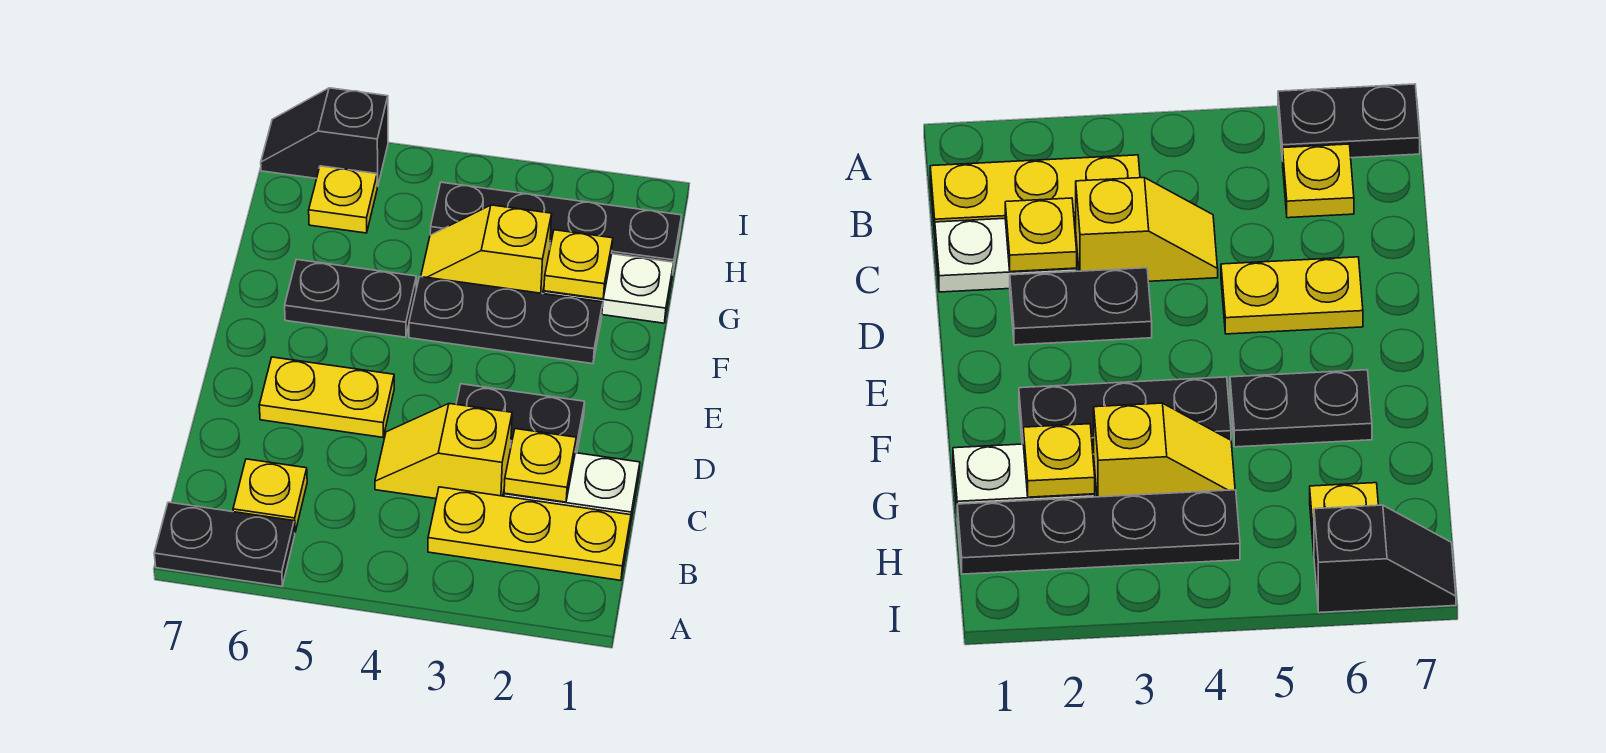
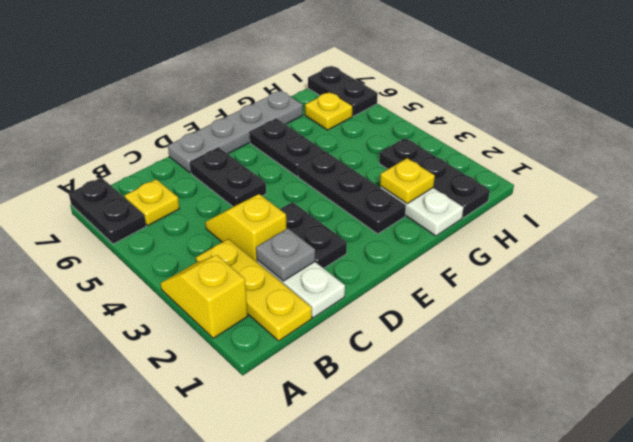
yellow 1x1 plate [504,429,576,502] -> grey 1x1 plate [256,228,315,281]
yellow 1x2 plate [259,357,394,437] -> black 1x2 plate [190,148,266,207]
none -> grey 1x4 plate [168,91,303,173]
yellow 1x2 slope [421,205,552,293] -> yellow 1x2 slope moved to [161,255,248,338]
black 1x4 plate [430,182,682,270] -> black 1x3 plate [379,138,490,218]
black 1x2 slope [261,88,388,186] -> black 1x2 plate [308,66,378,116]

